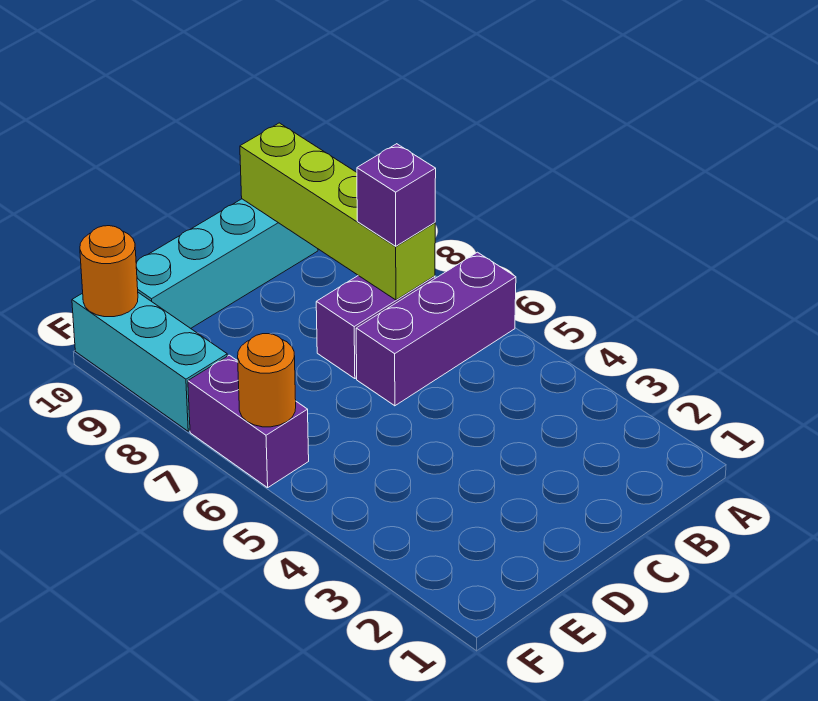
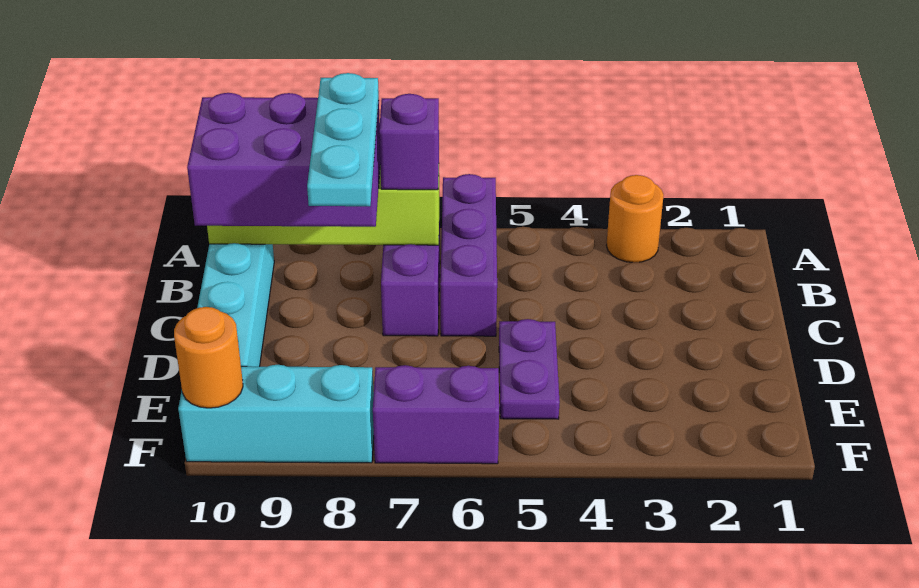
none -> purple 2x3 brick [187,93,380,227]
none -> cyan 1x3 plate [307,73,379,206]
none -> purple 1x2 plate [499,319,560,419]
orange 1x1 round brick [238,334,296,427] -> orange 1x1 round brick moved to [606,175,664,262]

